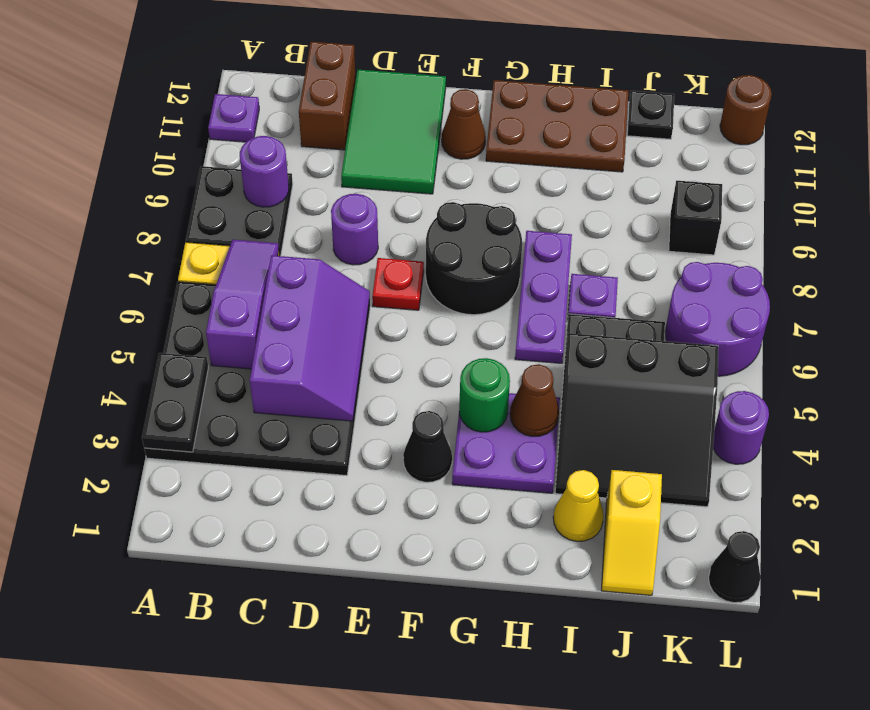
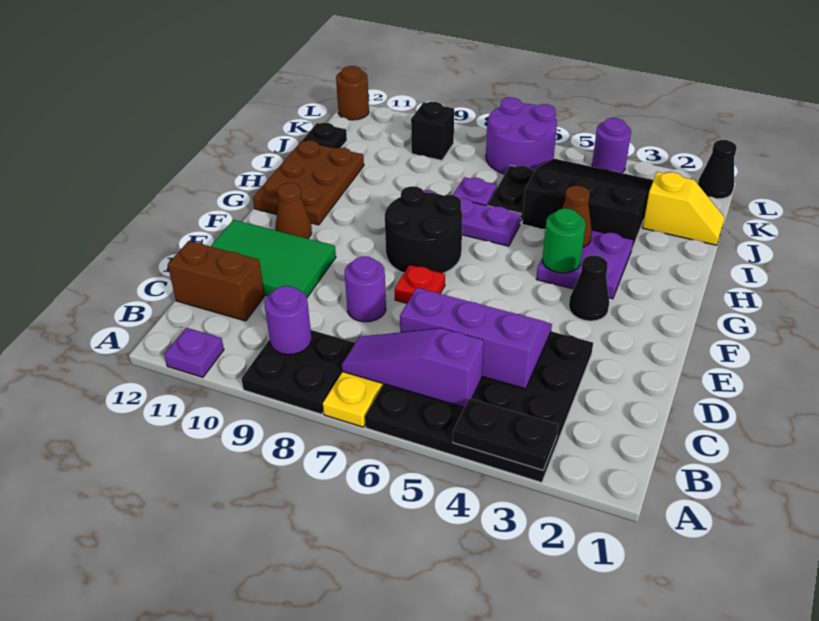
yellow 1x1 cone [553,470,604,541] -> none
black 3x3 slope [555,333,718,507] -> black 3x3 slope turned to [522,159,653,249]

